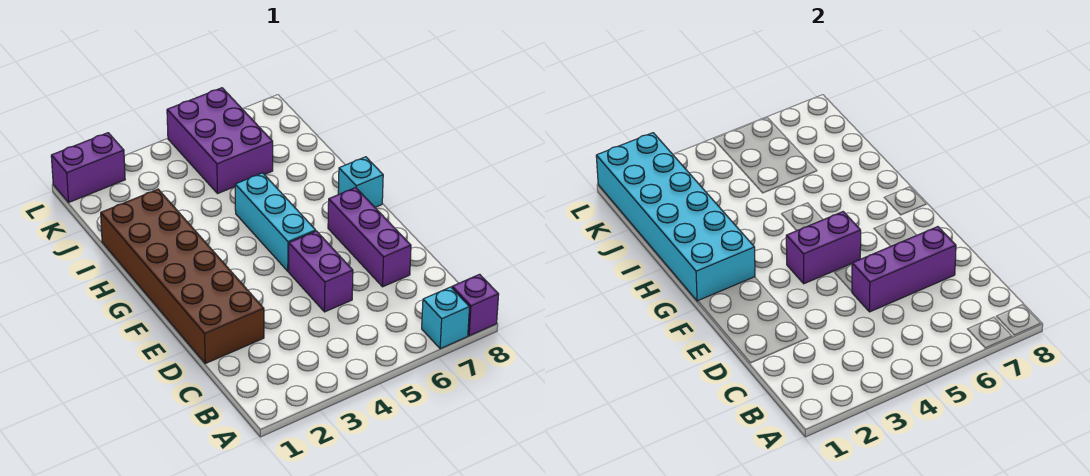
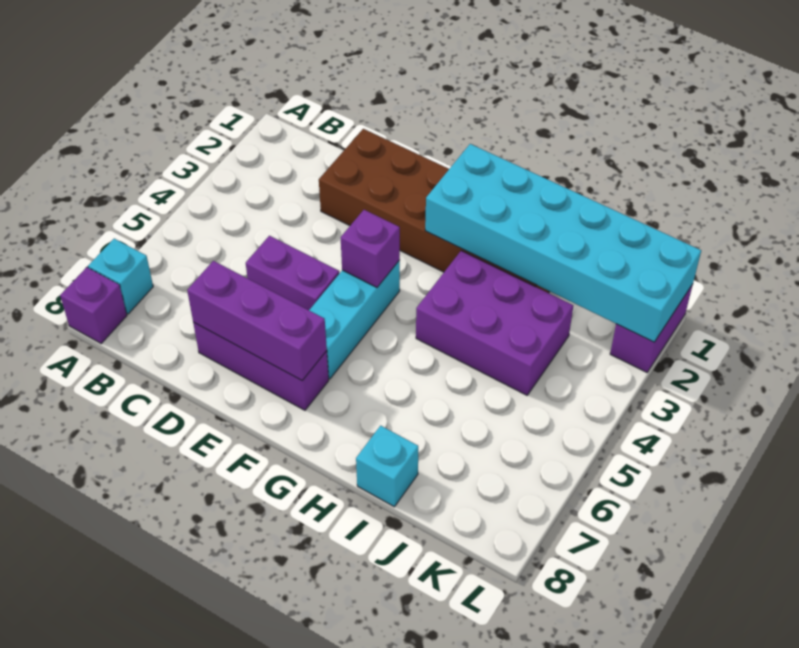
purple 1x3 brick [852,227,956,312] -> purple 1x3 brick turned to [187,261,327,380]
purple 1x2 brick [786,212,861,284] -> purple 1x1 brick [341,210,400,287]
cyan 1x3 brick [235,173,316,271] -> cyan 1x3 brick turned to [309,260,400,379]
cyan 1x1 brick [338,157,383,207] -> cyan 1x1 brick moved to [356,426,418,507]
purple 2x3 brick [167,88,273,194] -> purple 2x3 brick moved to [416,251,573,395]

